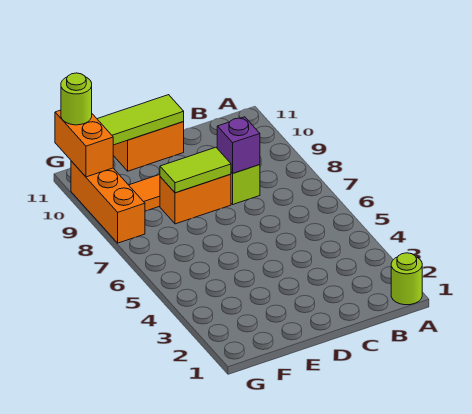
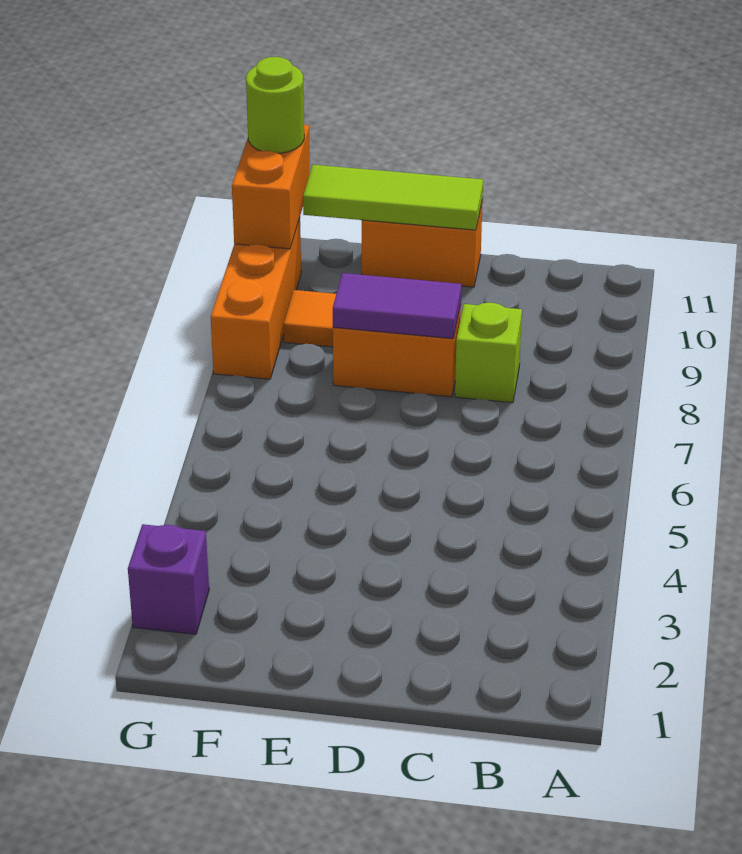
lime 1x1 round brick [391,253,422,305] -> none
purple 1x1 brick [217,117,260,173] -> purple 1x1 brick moved to [128,524,209,634]
lime 1x2 tile [160,147,231,193] -> purple 1x2 tile [333,273,461,339]

